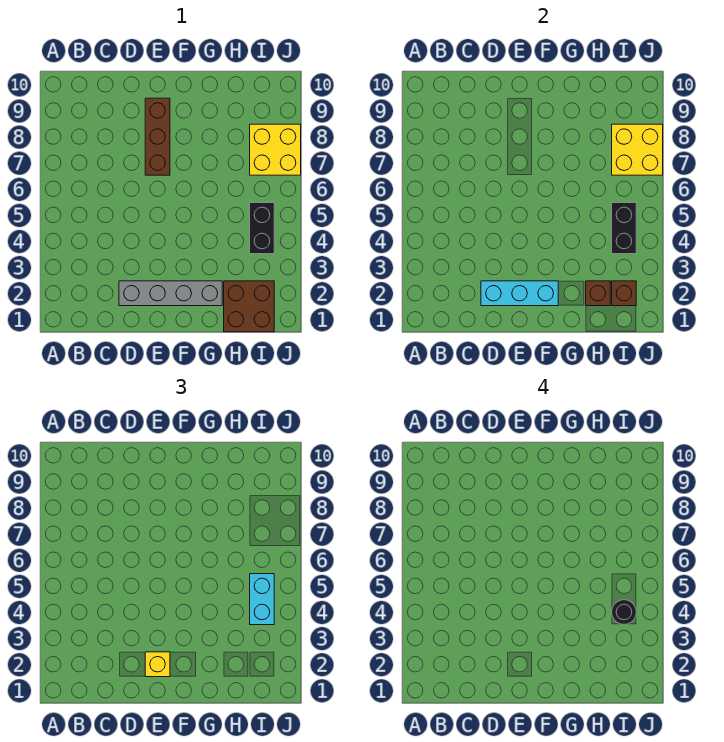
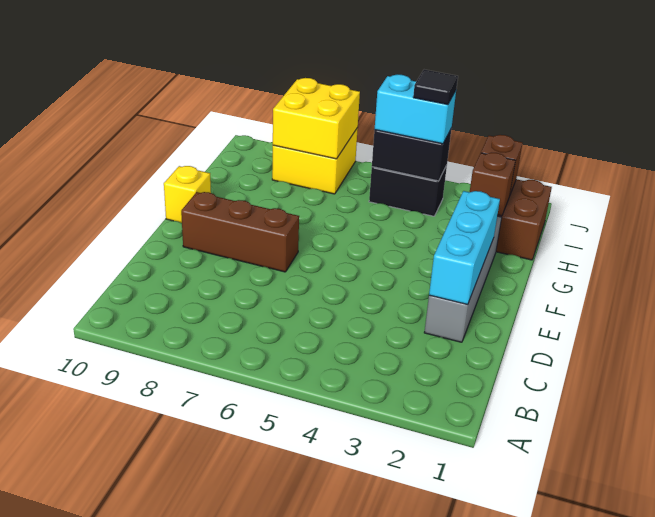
yellow 1x1 brick [145,652,170,677] -> yellow 1x1 brick moved to [164,166,211,223]
black 1x1 round brick [612,600,636,624] -> black 1x1 tile [413,70,458,105]

